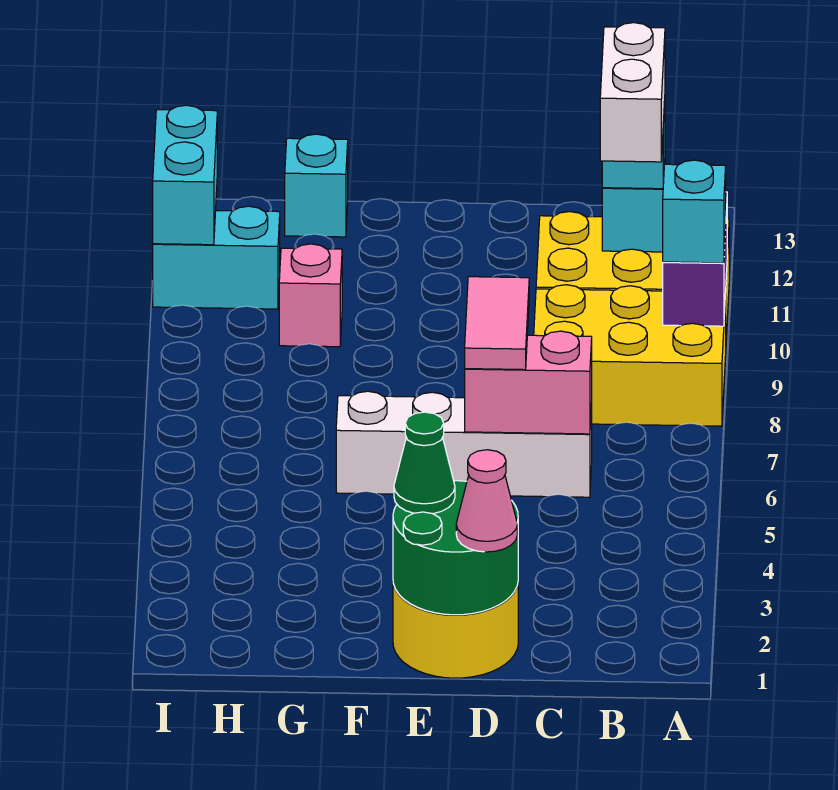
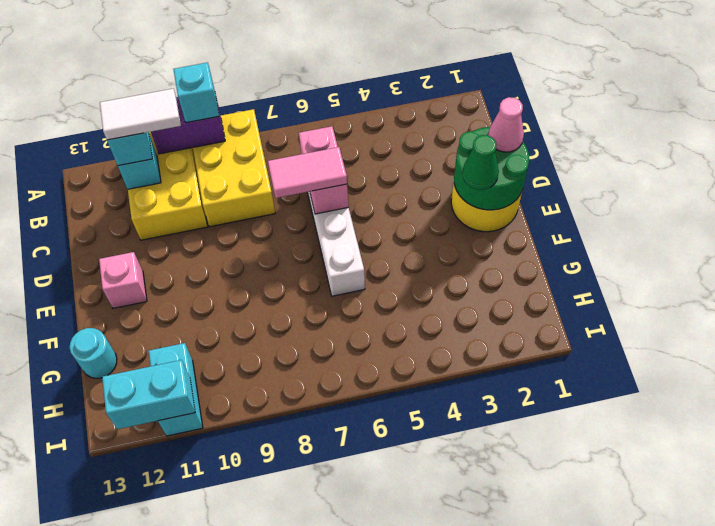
white 1x2 brick [600,23,665,162] -> white 1x2 tile [100,89,181,140]
pink 1x1 brick [279,244,342,347] -> pink 1x1 brick moved to [99,252,147,308]
cyan 1x1 brick [285,134,348,237] -> cyan 1x1 round brick [70,328,117,378]

